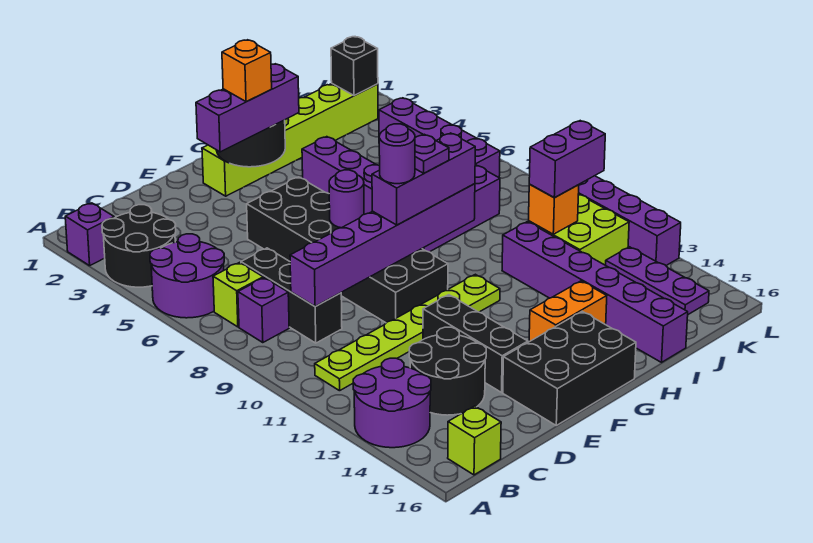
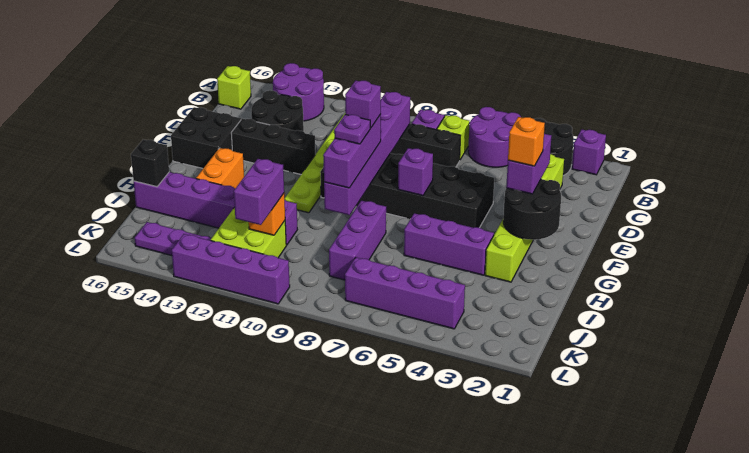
purple 1x3 brick [196,64,299,152] -> purple 1x2 brick [506,134,552,194]
black 2x3 brick [503,311,636,425] -> black 2x2 brick [171,107,241,169]
lime 1x6 brick [202,84,378,196] -> lime 1x6 brick moved to [485,154,564,282]
purple 1x1 round brick [329,170,364,228] -> purple 1x1 brick [398,148,433,196]
purple 1x1 round brick [379,124,415,184] -> purple 1x1 brick [345,80,381,128]
black 1x1 brick [331,37,378,96] -> black 1x1 brick moved to [131,140,169,187]

